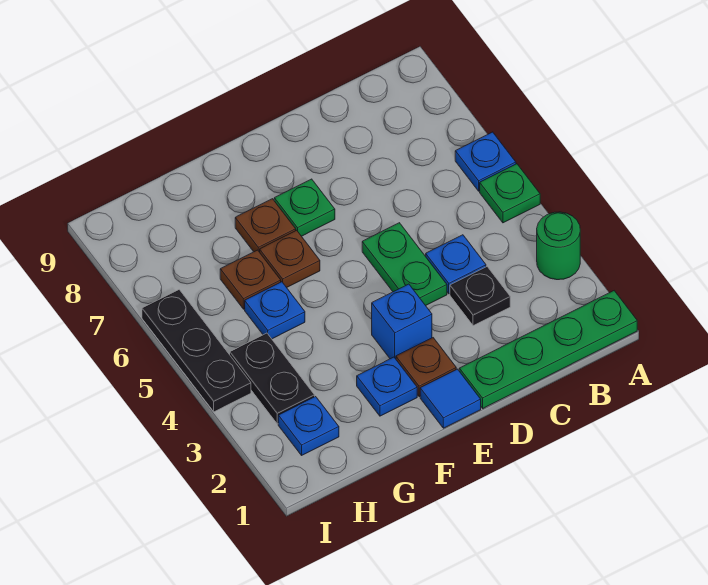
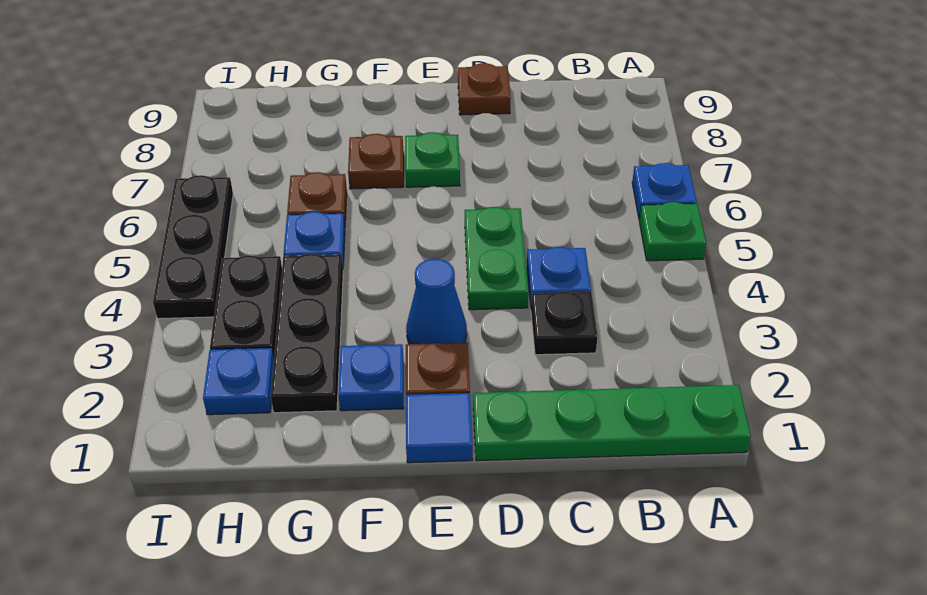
green 1x1 round brick [537,212,580,280] -> none
blue 1x1 brick [372,284,432,359] -> blue 1x1 cone [406,259,467,344]
brown 1x1 plate [260,230,320,288] -> brown 1x1 plate moved to [458,63,511,115]
none -> black 1x3 plate [271,254,343,413]

